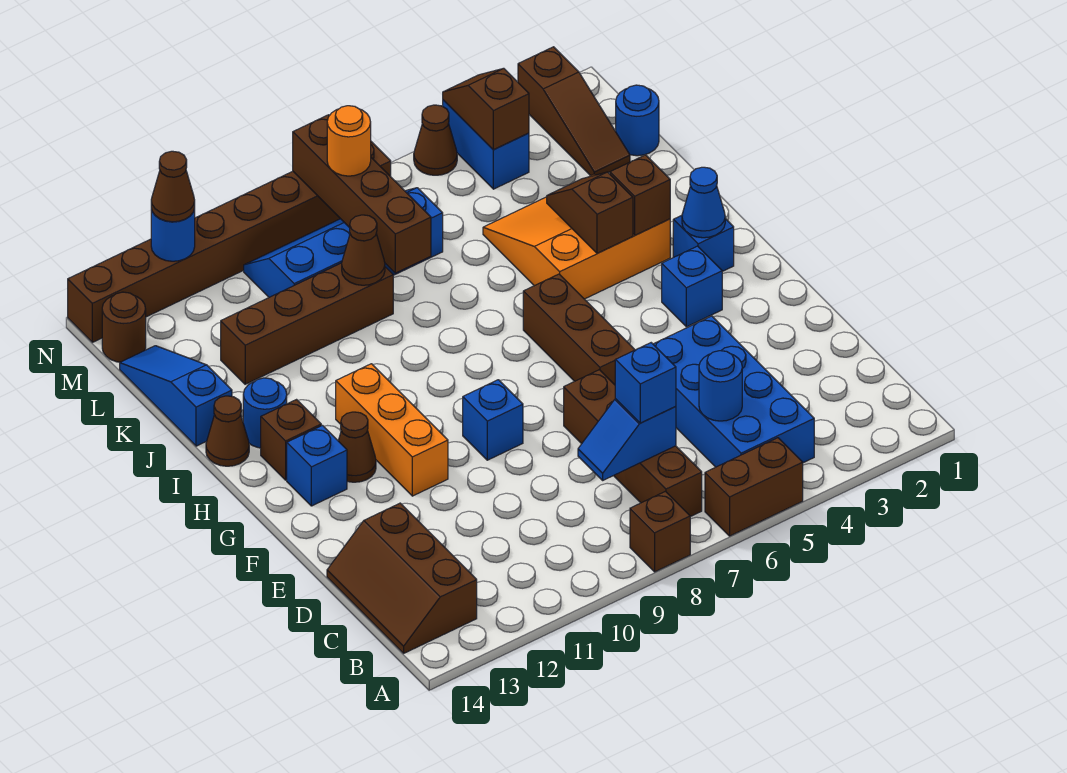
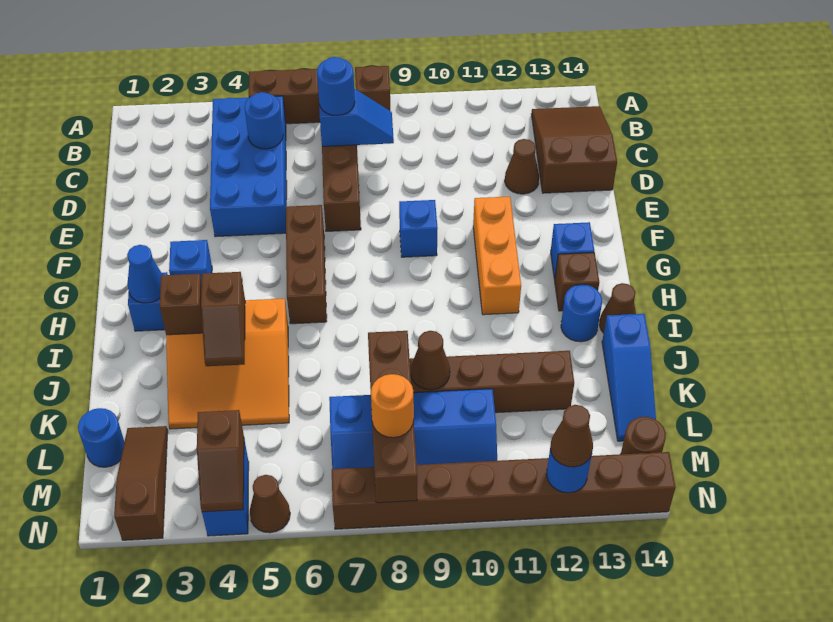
brown 2x3 slope [327,503,477,653] -> brown 2x3 slope turned to [531,106,617,193]
blue 1x1 brick [615,343,676,423] -> blue 1x1 round brick [317,57,355,116]
brown 1x1 cone [338,412,376,482] -> brown 1x1 cone moved to [505,139,539,194]

